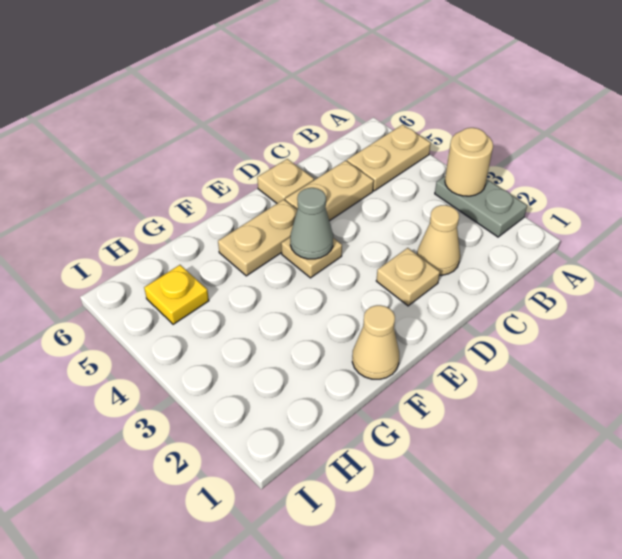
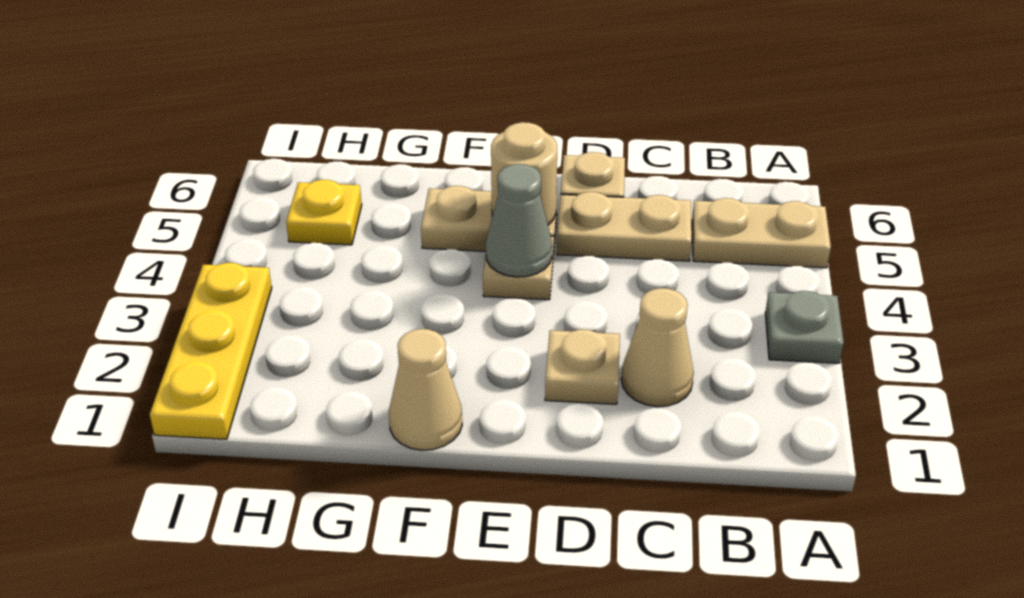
grey 1x2 plate [435,176,527,237] -> grey 1x1 plate [765,291,844,363]
tan 1x1 round brick [445,128,493,196] -> tan 1x1 round brick moved to [491,122,557,225]
none -> yellow 1x3 plate [150,263,272,439]

